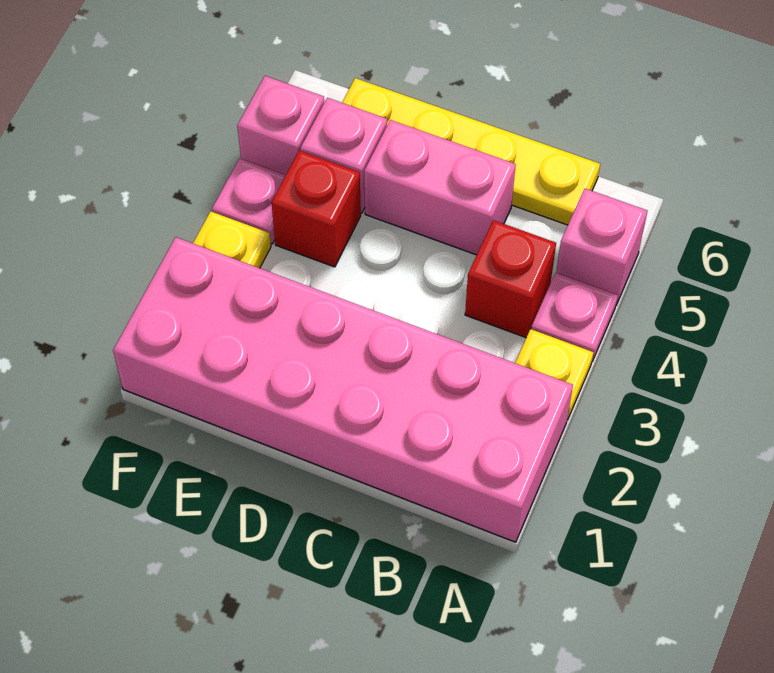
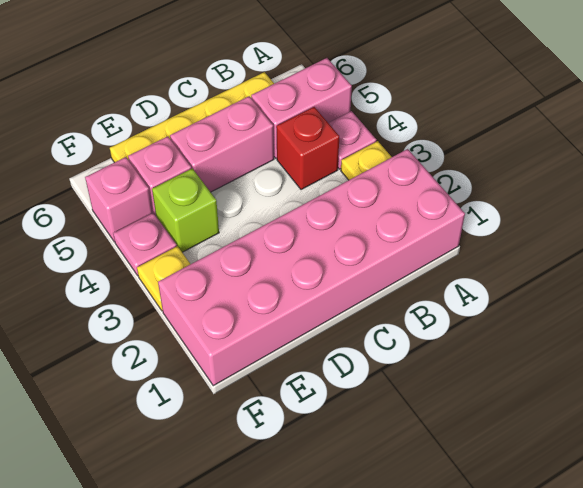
pink 1x1 brick [556,189,647,305] -> pink 1x2 brick [251,58,352,158]
red 1x1 brick [271,151,361,267] -> lime 1x1 brick [152,168,219,252]

